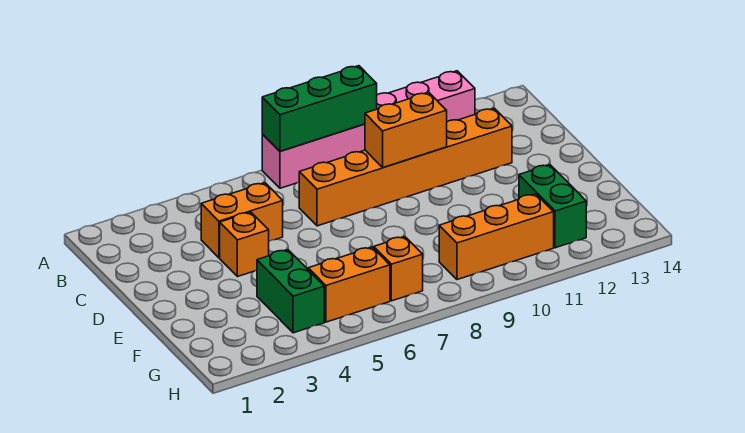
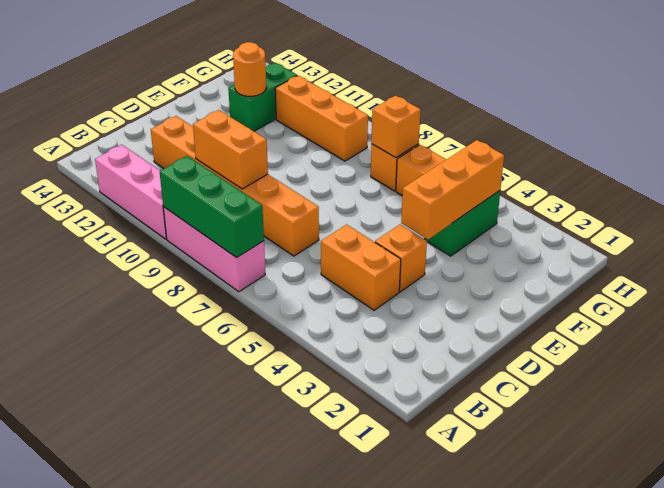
none -> orange 1x3 brick [401,140,504,239]
none -> orange 1x1 round brick [233,42,266,96]
none -> orange 1x1 brick [372,96,421,158]

